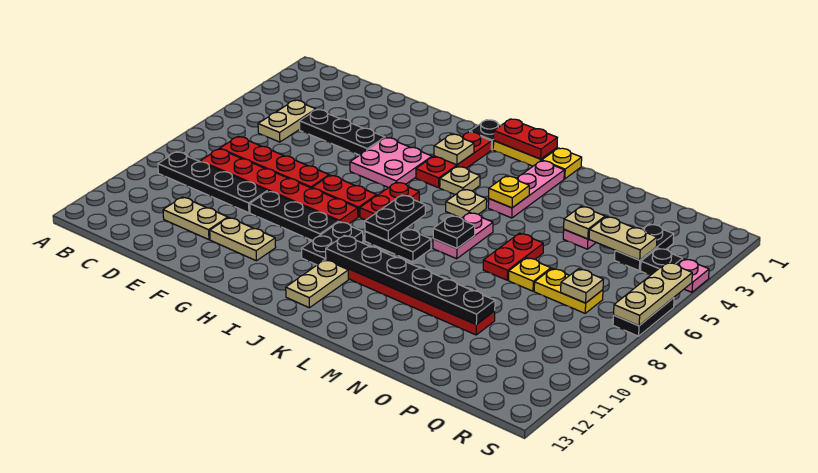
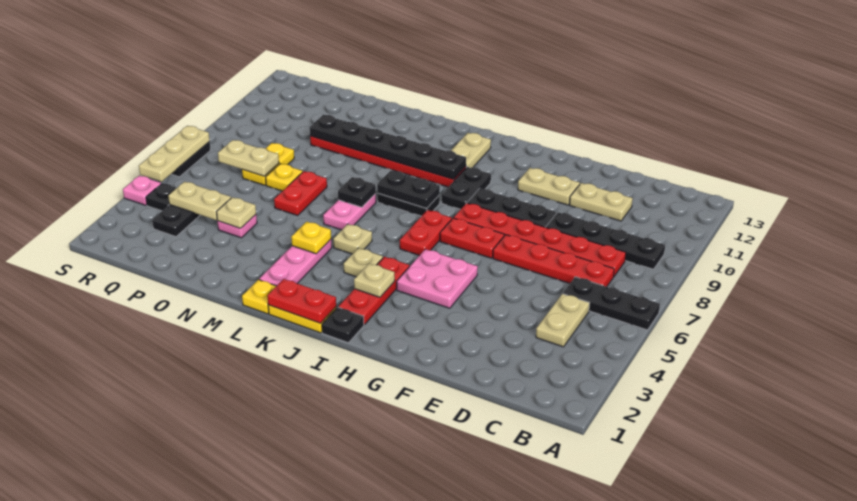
black 1x3 plate [299,110,385,155] -> black 1x3 plate moved to [563,277,660,330]
black 1x2 plate [365,195,425,241] -> black 1x2 plate turned to [377,171,440,208]
yellow 1x2 plate [534,268,603,313] -> yellow 1x2 plate turned to [242,143,294,185]
tan 1x1 plate [561,269,604,303] -> tan 1x2 plate [218,140,279,176]

